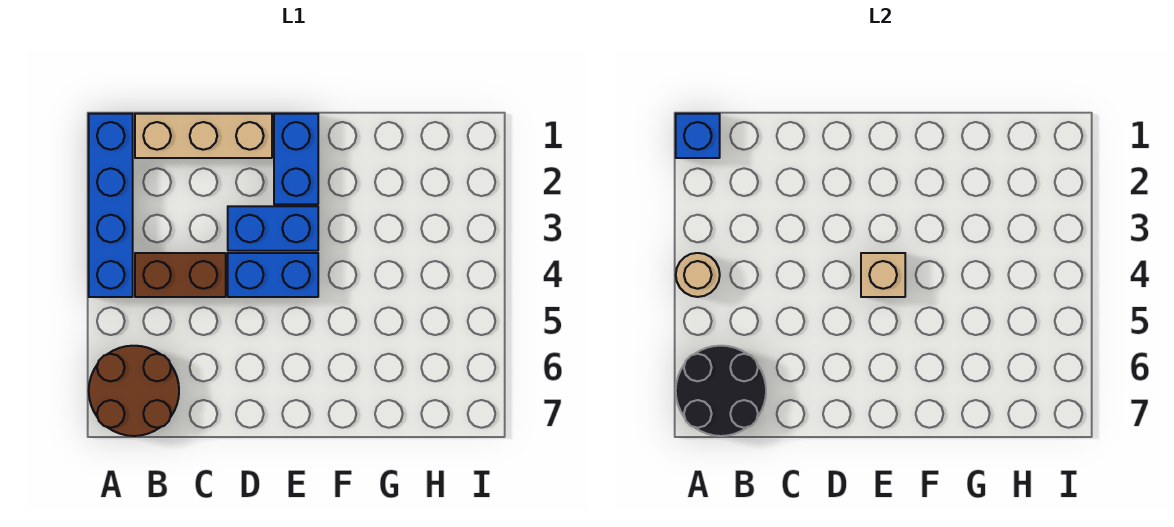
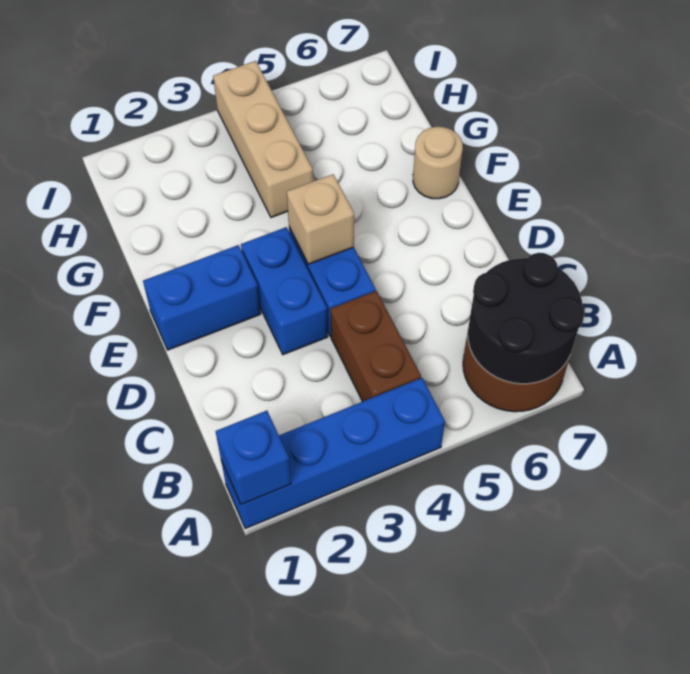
tan 1x1 round brick [676,253,720,297] -> tan 1x1 round brick moved to [413,127,463,199]
tan 1x3 brick [135,114,272,158] -> tan 1x3 brick moved to [213,61,313,218]

